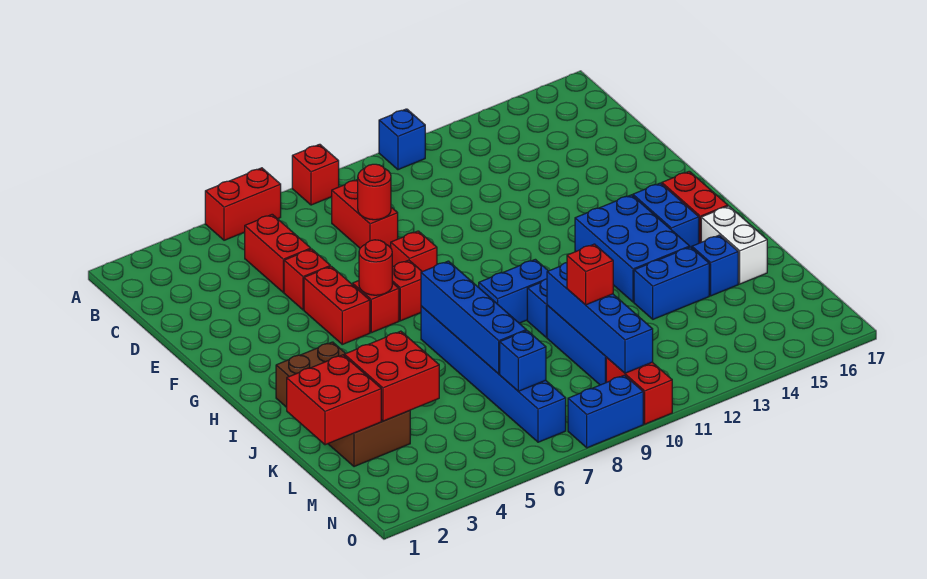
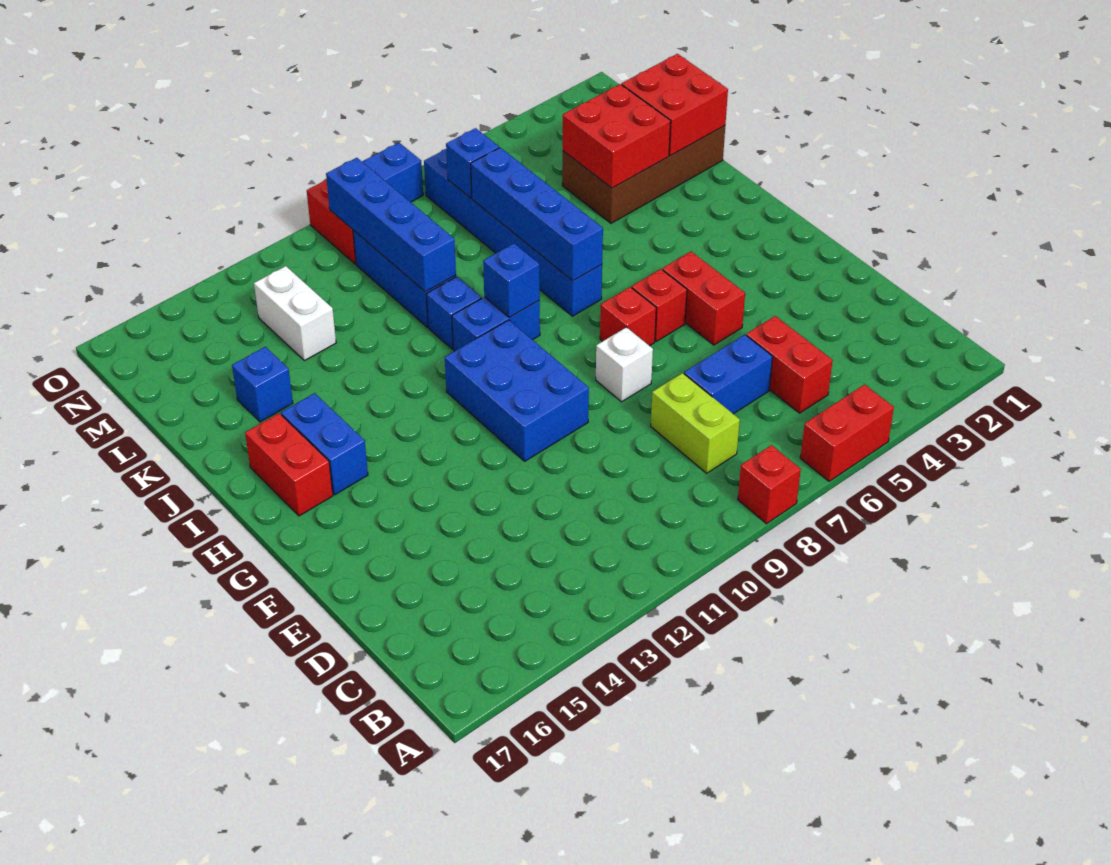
blue 1x1 brick [379,109,425,170] -> blue 1x1 brick moved to [483,244,540,318]
red 1x2 brick [332,180,398,248] -> lime 1x2 brick [651,373,740,473]
red 1x1 round brick [358,164,391,220] -> none
red 1x1 brick [284,249,330,310] -> none
red 1x1 brick [391,231,437,272] -> white 1x1 brick [596,327,653,402]
red 1x1 round brick [359,240,392,295] -> none
blue 2x3 brick [575,195,690,302] -> blue 2x3 brick moved to [445,320,589,461]
brown 2x4 brick [276,342,410,467] -> brown 2x4 brick turned to [562,126,725,223]
white 1x2 brick [701,206,767,284] -> white 1x2 brick moved to [254,266,336,361]
blue 1x2 brick [634,247,709,319] -> blue 1x2 brick moved to [684,335,773,414]
red 1x1 brick [567,244,613,305] -> none

